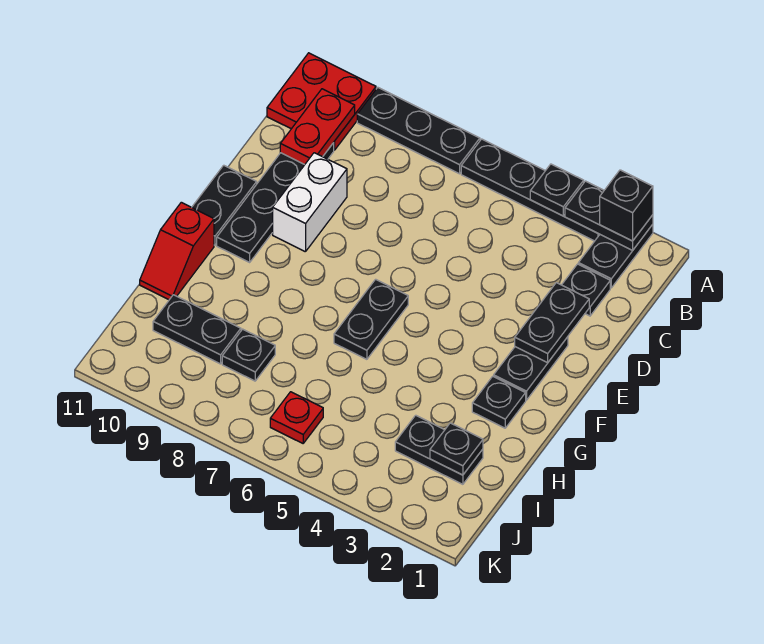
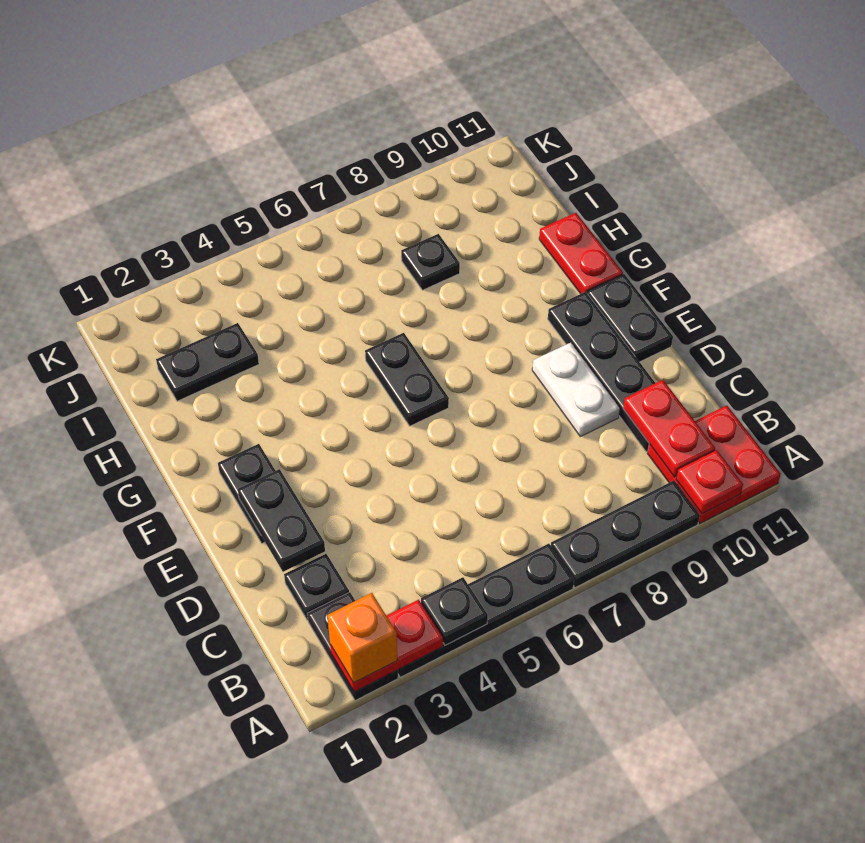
black 1x2 plate [565,181,653,250] -> red 1x2 plate [330,600,443,692]
black 1x1 brick [600,170,653,241] -> orange 1x1 brick [327,593,398,683]
white 1x2 brick [273,153,347,252] -> white 1x2 plate [532,343,620,437]
black 1x1 plate [472,376,526,428] -> none
red 1x2 slope [140,202,214,300] -> red 1x2 plate [539,213,623,294]
black 1x1 plate [430,423,483,475] -> none
black 1x2 plate [153,295,241,364] -> none
red 1x1 plate [270,392,323,443] -> red 1x1 plate moved to [676,450,743,514]

